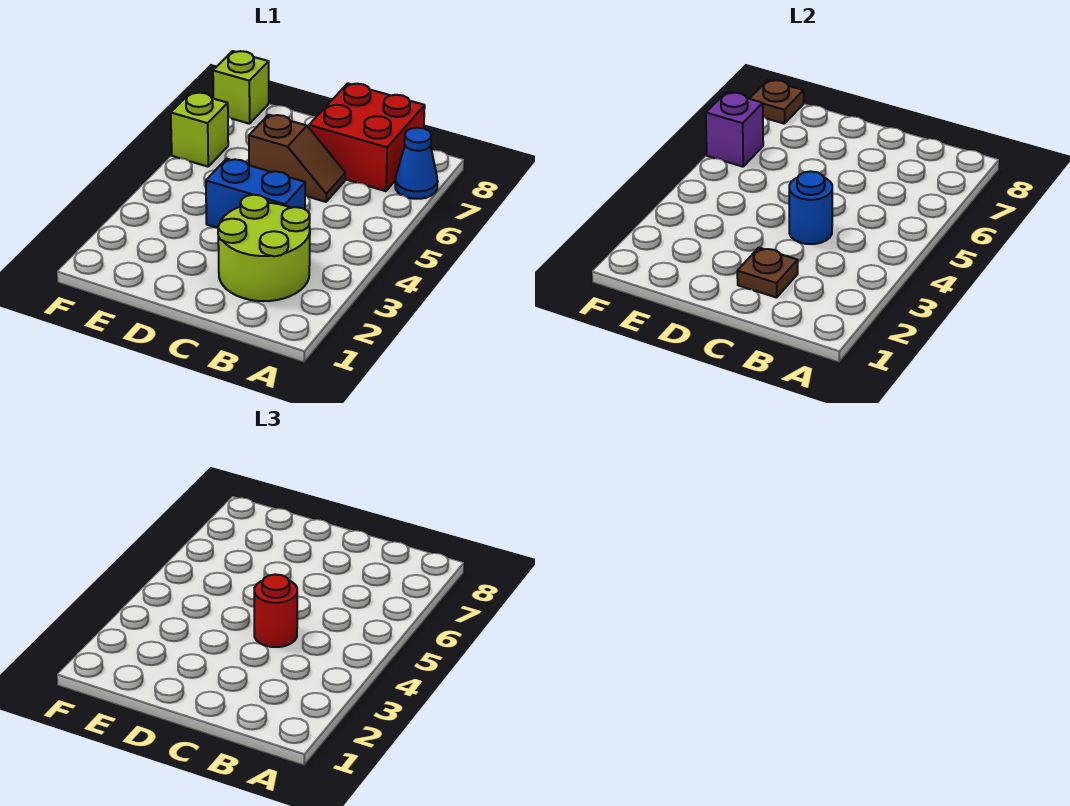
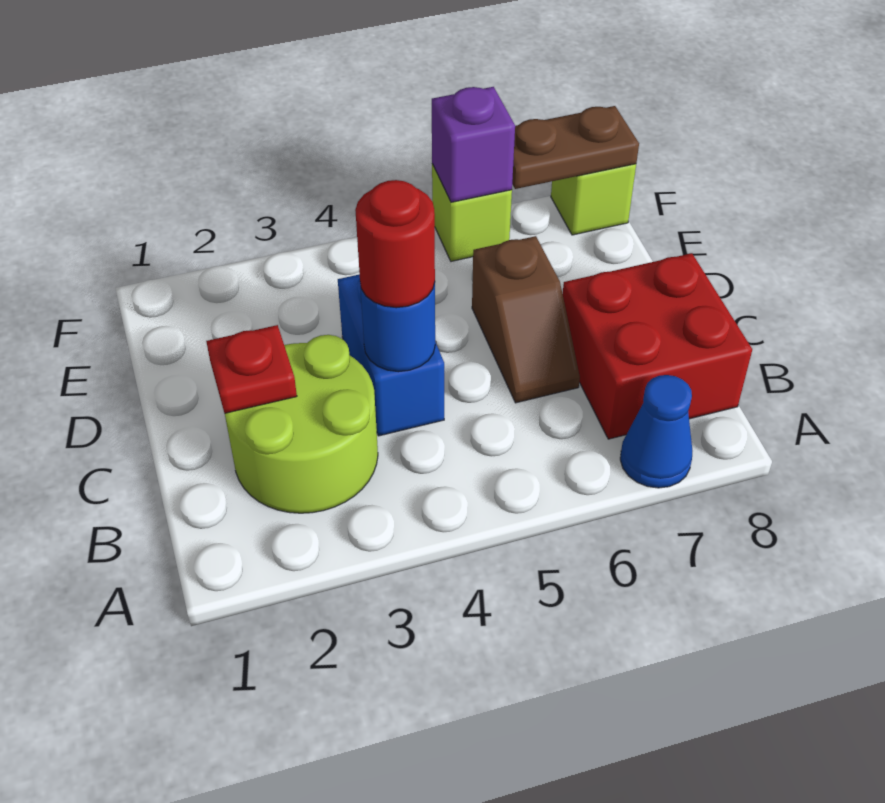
brown 1x1 plate [737,248,798,298] -> red 1x1 plate [206,325,297,413]
brown 1x1 plate [749,80,804,124] -> brown 1x2 plate [512,106,639,189]

